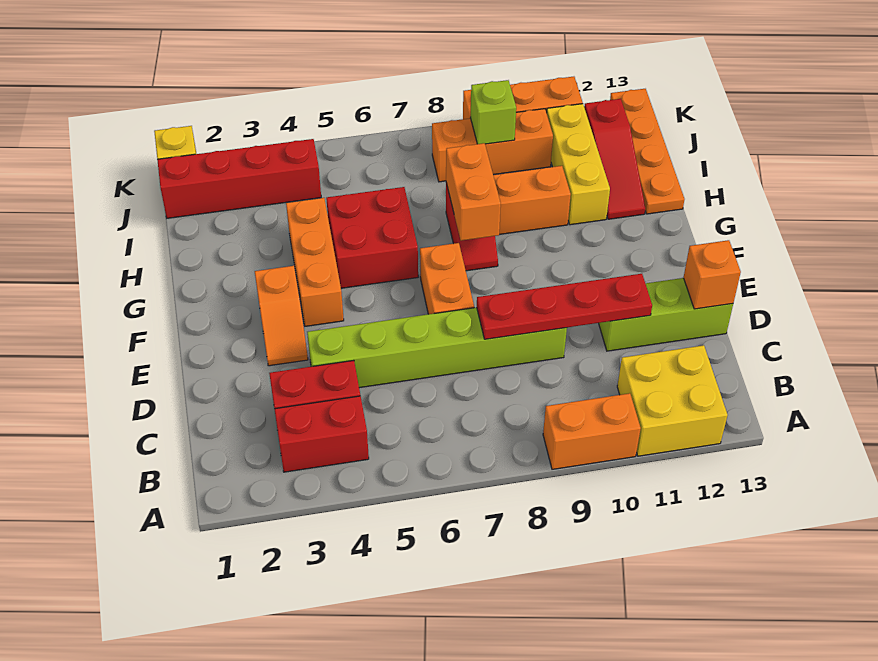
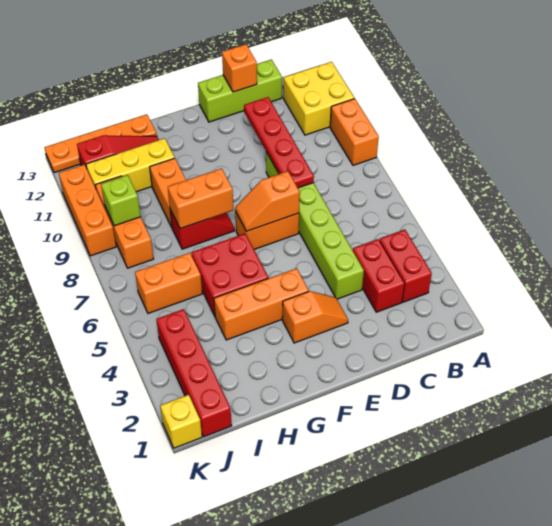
lime 1x3 brick [599,278,733,351] -> lime 1x3 brick turned to [198,59,282,122]
none -> orange 1x2 slope [235,171,300,231]
none -> orange 1x2 brick [135,253,202,313]

